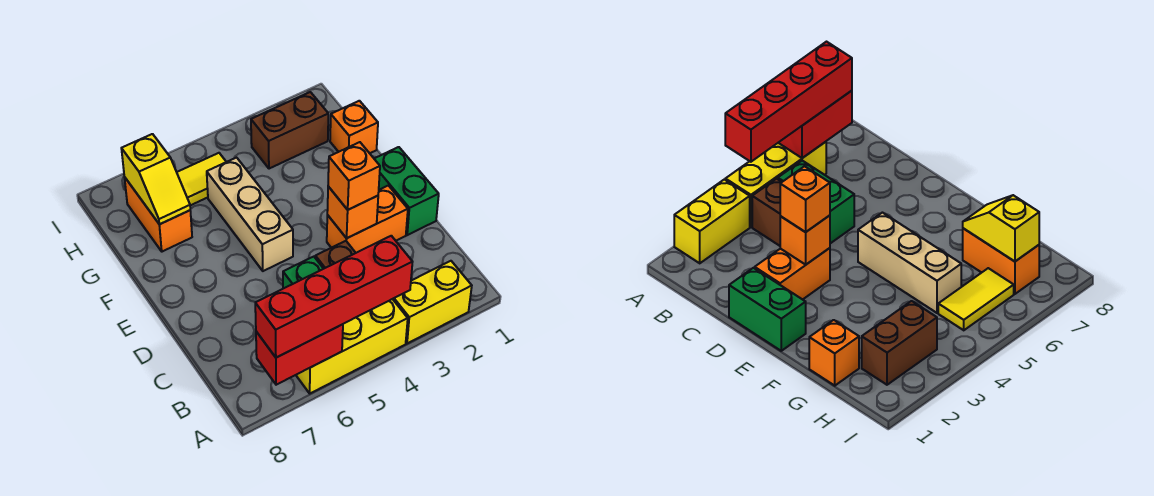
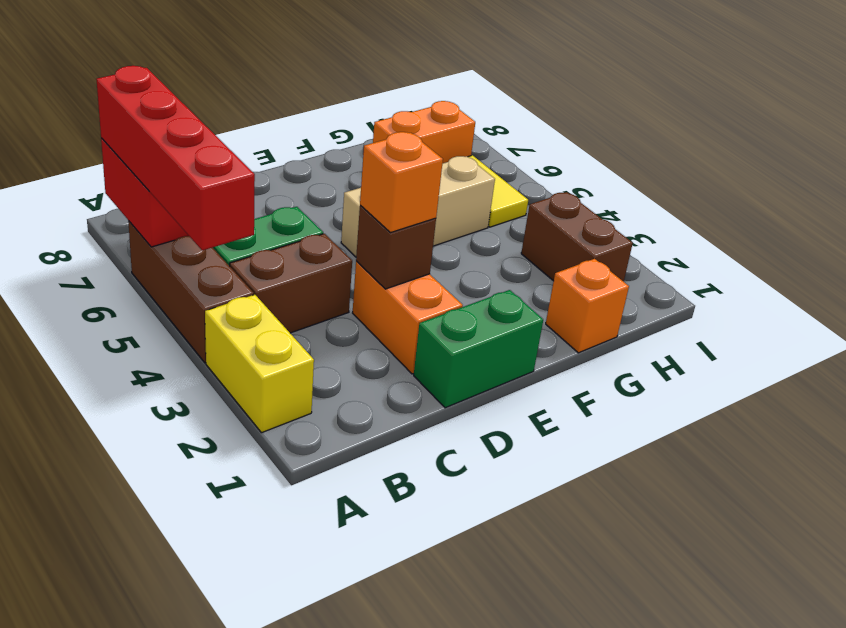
yellow 1x3 brick [296,299,408,393] -> brown 1x3 brick [128,221,254,363]
orange 1x1 brick [327,187,378,238] -> brown 1x1 brick [356,205,436,289]
yellow 1x2 slope [121,134,190,224] -> none

